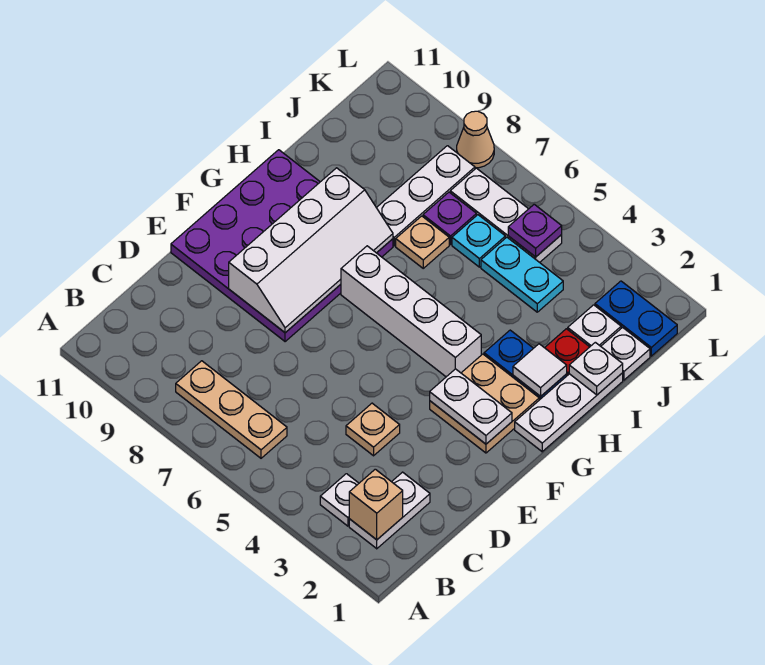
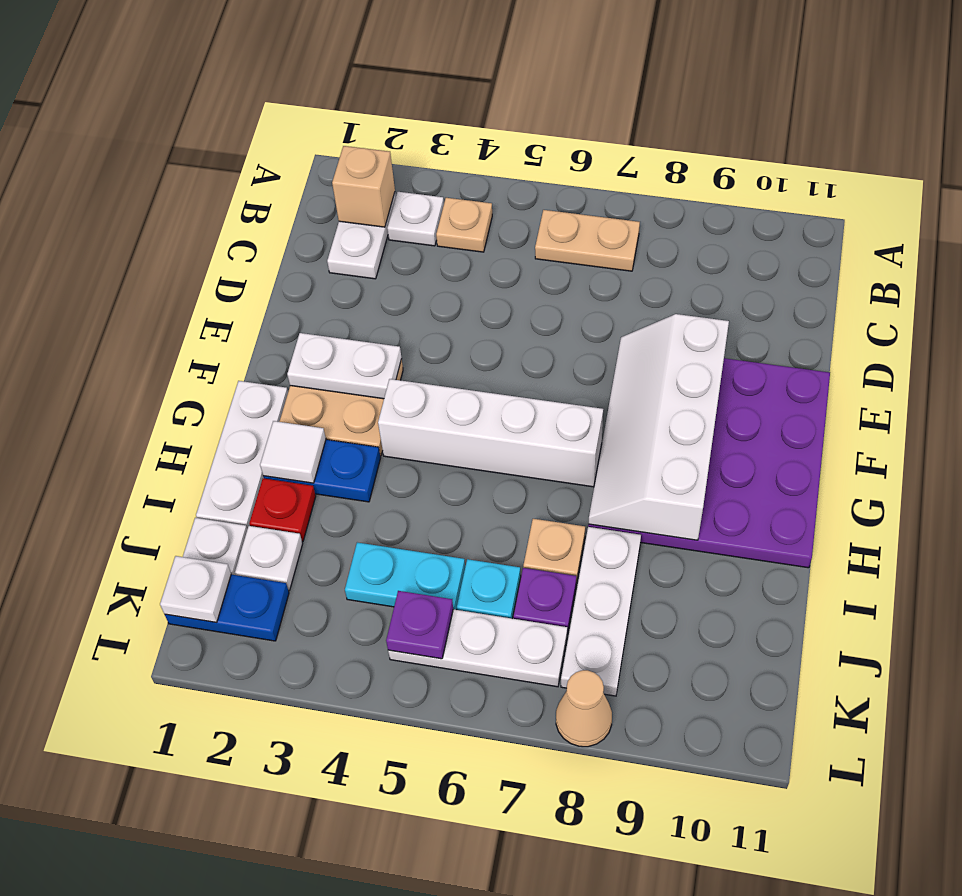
tan 1x3 plate [176,361,287,458] -> tan 1x2 plate [535,210,640,271]
tan 1x1 plate [346,403,400,456] -> tan 1x1 plate moved to [436,198,492,252]
white 1x1 plate [569,342,623,395] -> white 1x1 plate moved to [160,556,231,622]

